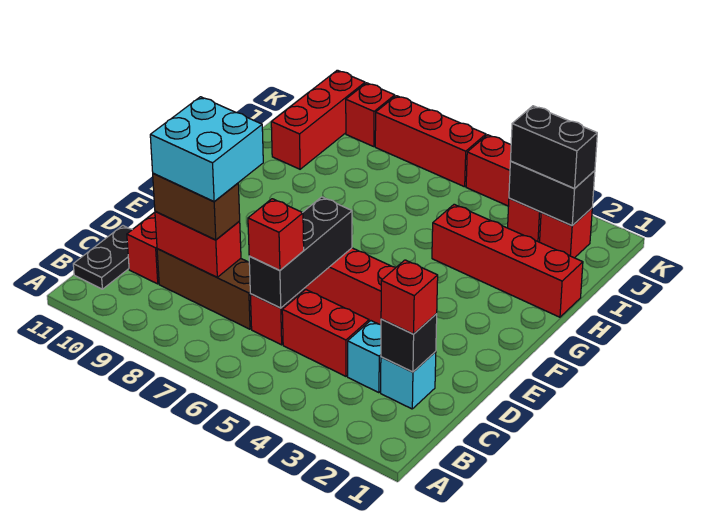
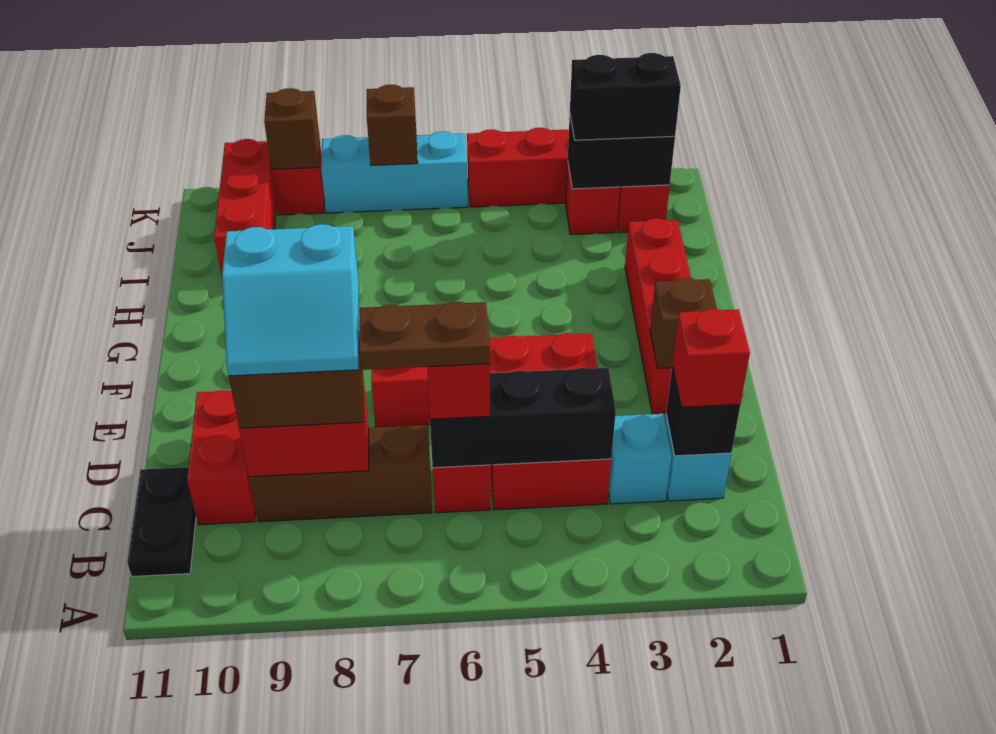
black 1x3 brick [249,197,352,308] -> black 1x3 brick turned to [430,368,616,468]
none -> brown 1x2 plate [360,302,490,370]
cyan 2x2 brick [150,97,263,202] -> cyan 2x2 slope [222,224,359,376]
none -> brown 1x1 brick [650,278,717,368]
red 1x4 brick [432,204,583,317] -> red 1x4 brick turned to [625,218,691,414]
red 1x3 brick [375,96,486,187] -> cyan 1x3 brick [321,131,468,213]
none -> brown 1x1 brick [367,85,418,165]
none -> brown 1x1 brick [264,88,320,169]

